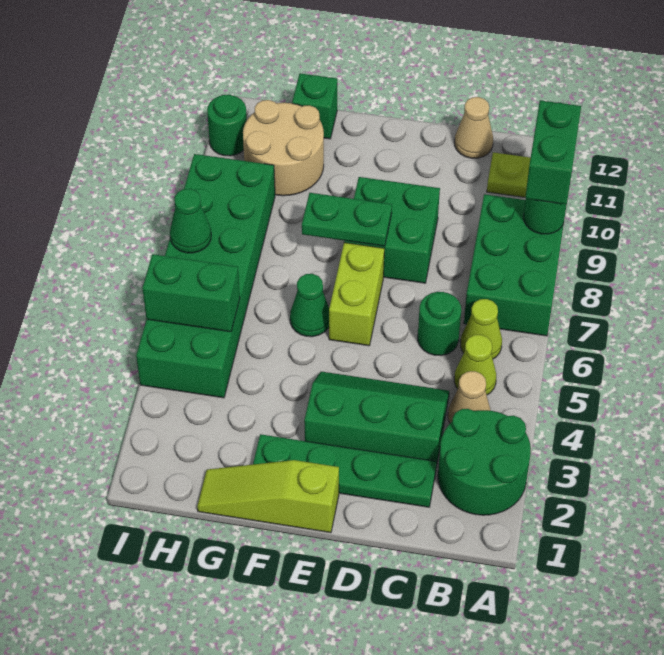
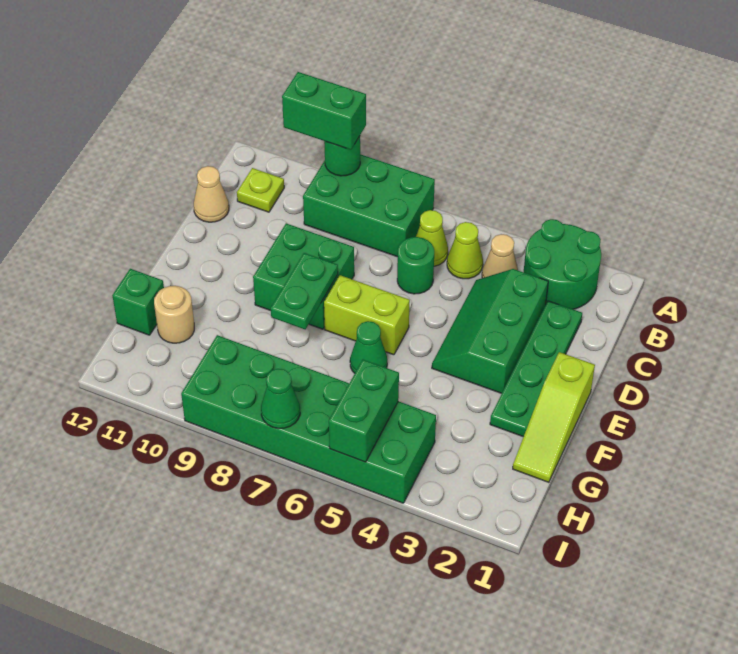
tan 2x2 round brick [243,100,324,196] -> tan 1x1 round brick [154,286,194,343]
green 1x1 round brick [207,95,247,156] -> none

